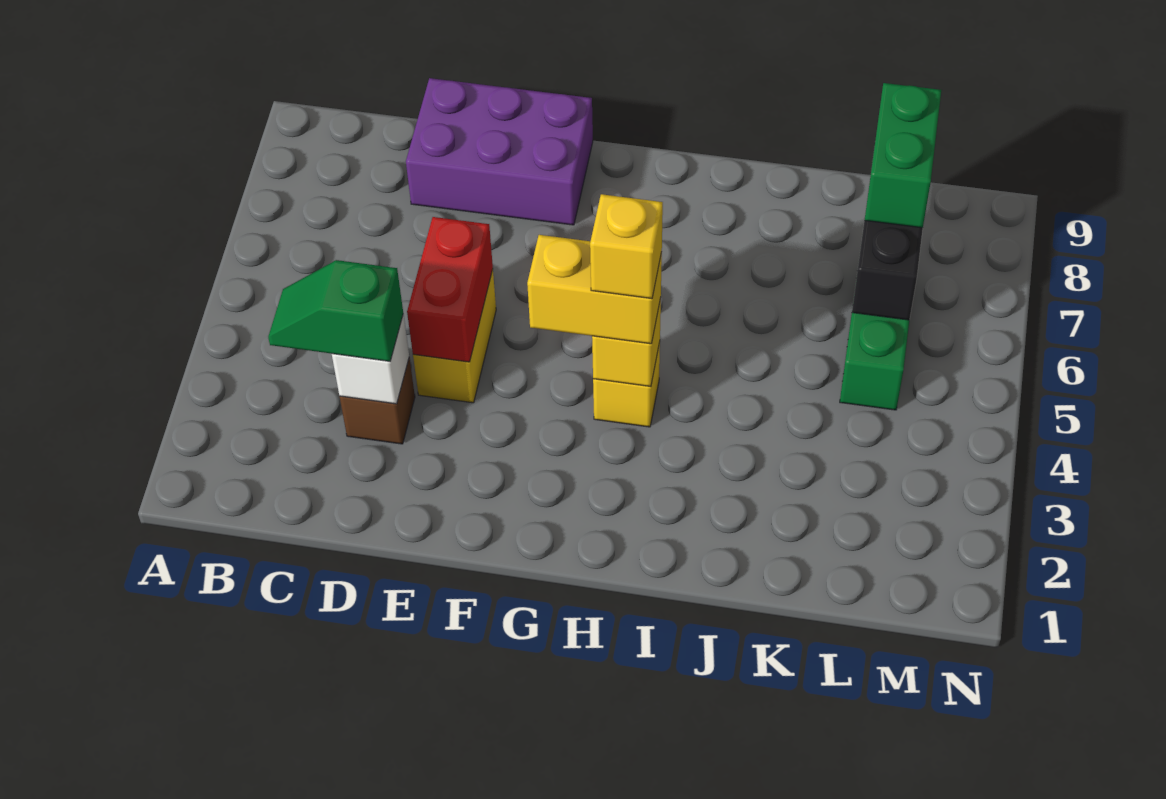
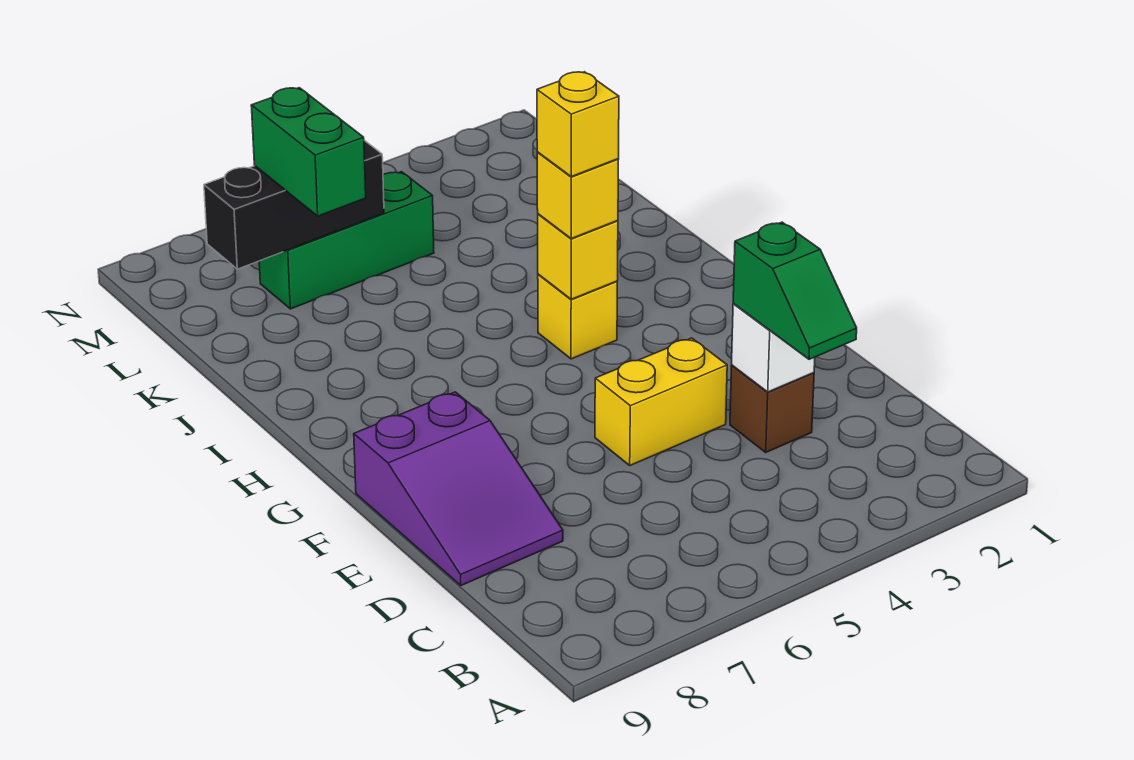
purple 2x3 brick [406,78,593,225] -> purple 2x3 slope [354,392,563,586]
red 1x2 brick [407,217,493,362] -> none
yellow 1x2 brick [527,235,662,344] -> yellow 1x1 brick [537,152,618,239]
green 1x2 brick [865,83,941,228] -> green 1x2 brick turned to [251,88,366,216]

